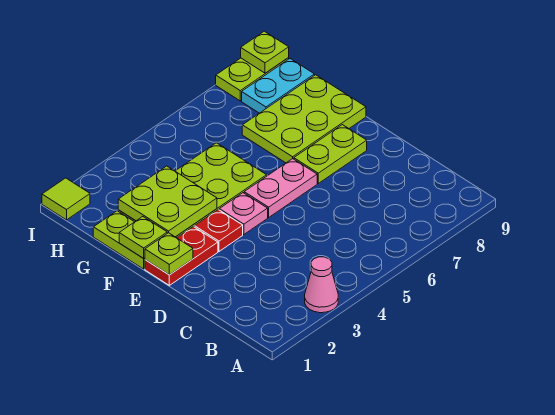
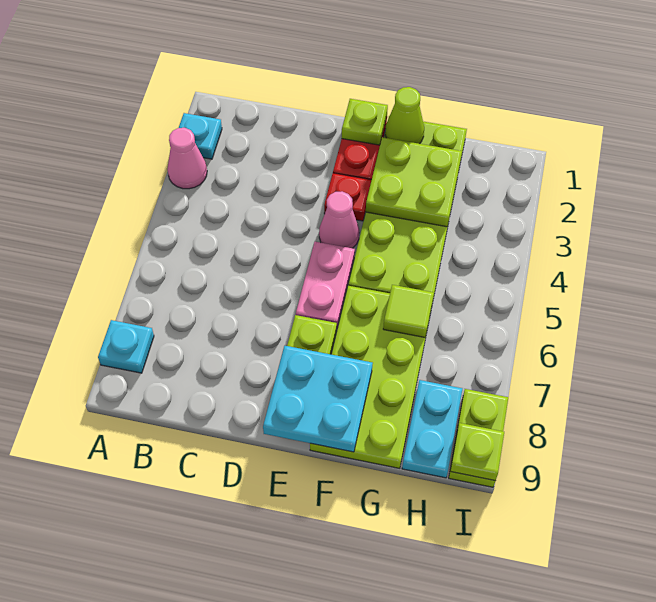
none -> cyan 1x1 plate [179,113,222,159]
none -> cyan 1x1 plate [98,320,154,373]
pink 1x1 plate [219,193,268,234] -> pink 1x1 cone [319,191,359,248]
none -> cyan 2x2 plate [263,346,373,452]
lime 1x1 plate [119,217,167,258] -> lime 1x1 cone [385,87,424,144]
lime 2x3 plate [242,75,366,163] -> lime 2x4 plate [310,286,432,468]
lime 1x1 tile [42,178,90,220] -> lime 1x1 tile moved to [383,285,434,337]

